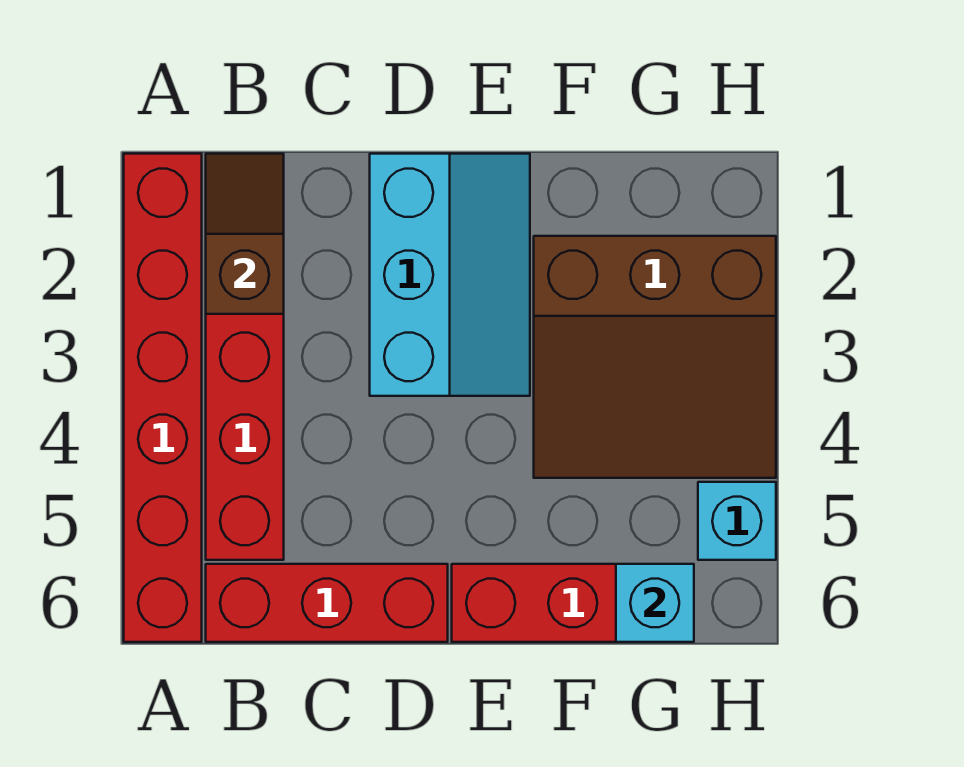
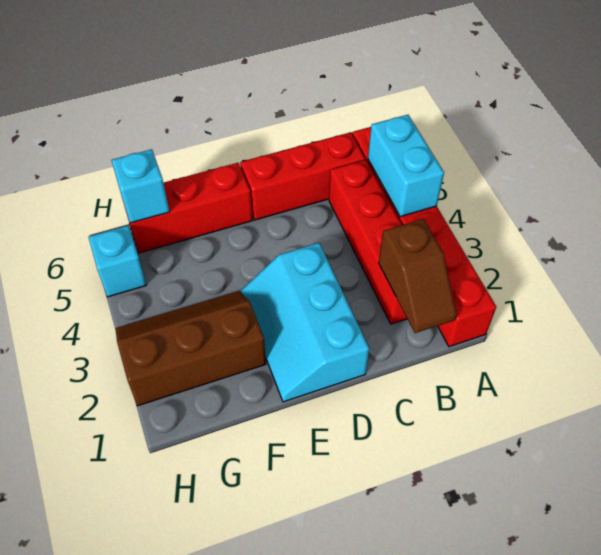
none -> cyan 1x2 brick [368,115,444,217]
brown 3x3 slope [534,236,776,478] -> brown 2x3 slope [116,291,266,406]

